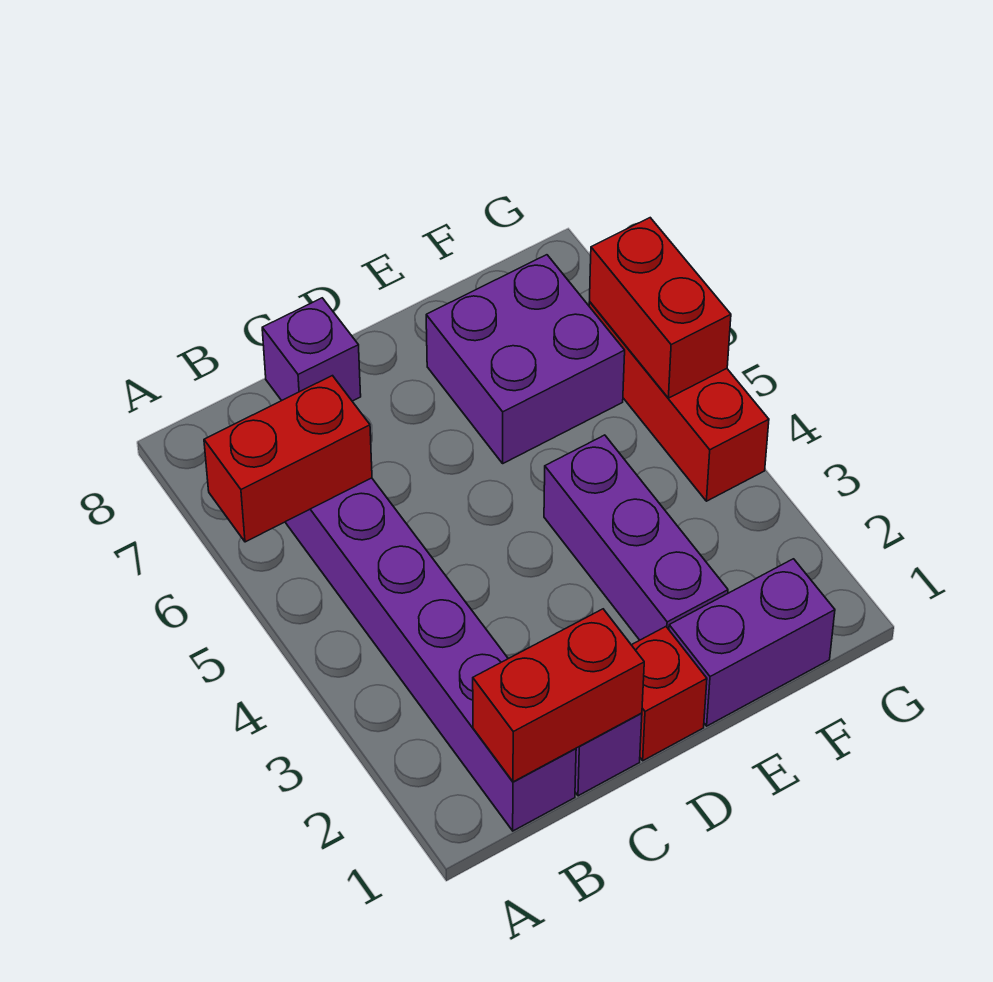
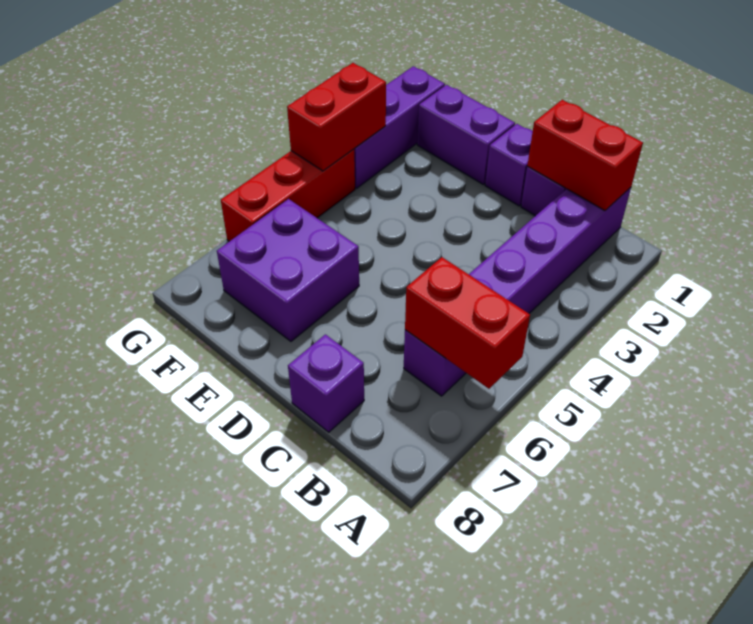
red 1x1 brick [632,627,707,761] -> purple 1x1 brick [485,124,533,206]
purple 1x3 brick [544,435,728,640] -> purple 1x3 brick moved to [354,66,445,188]
red 1x2 brick [590,218,731,398] -> red 1x2 brick moved to [287,63,386,171]

